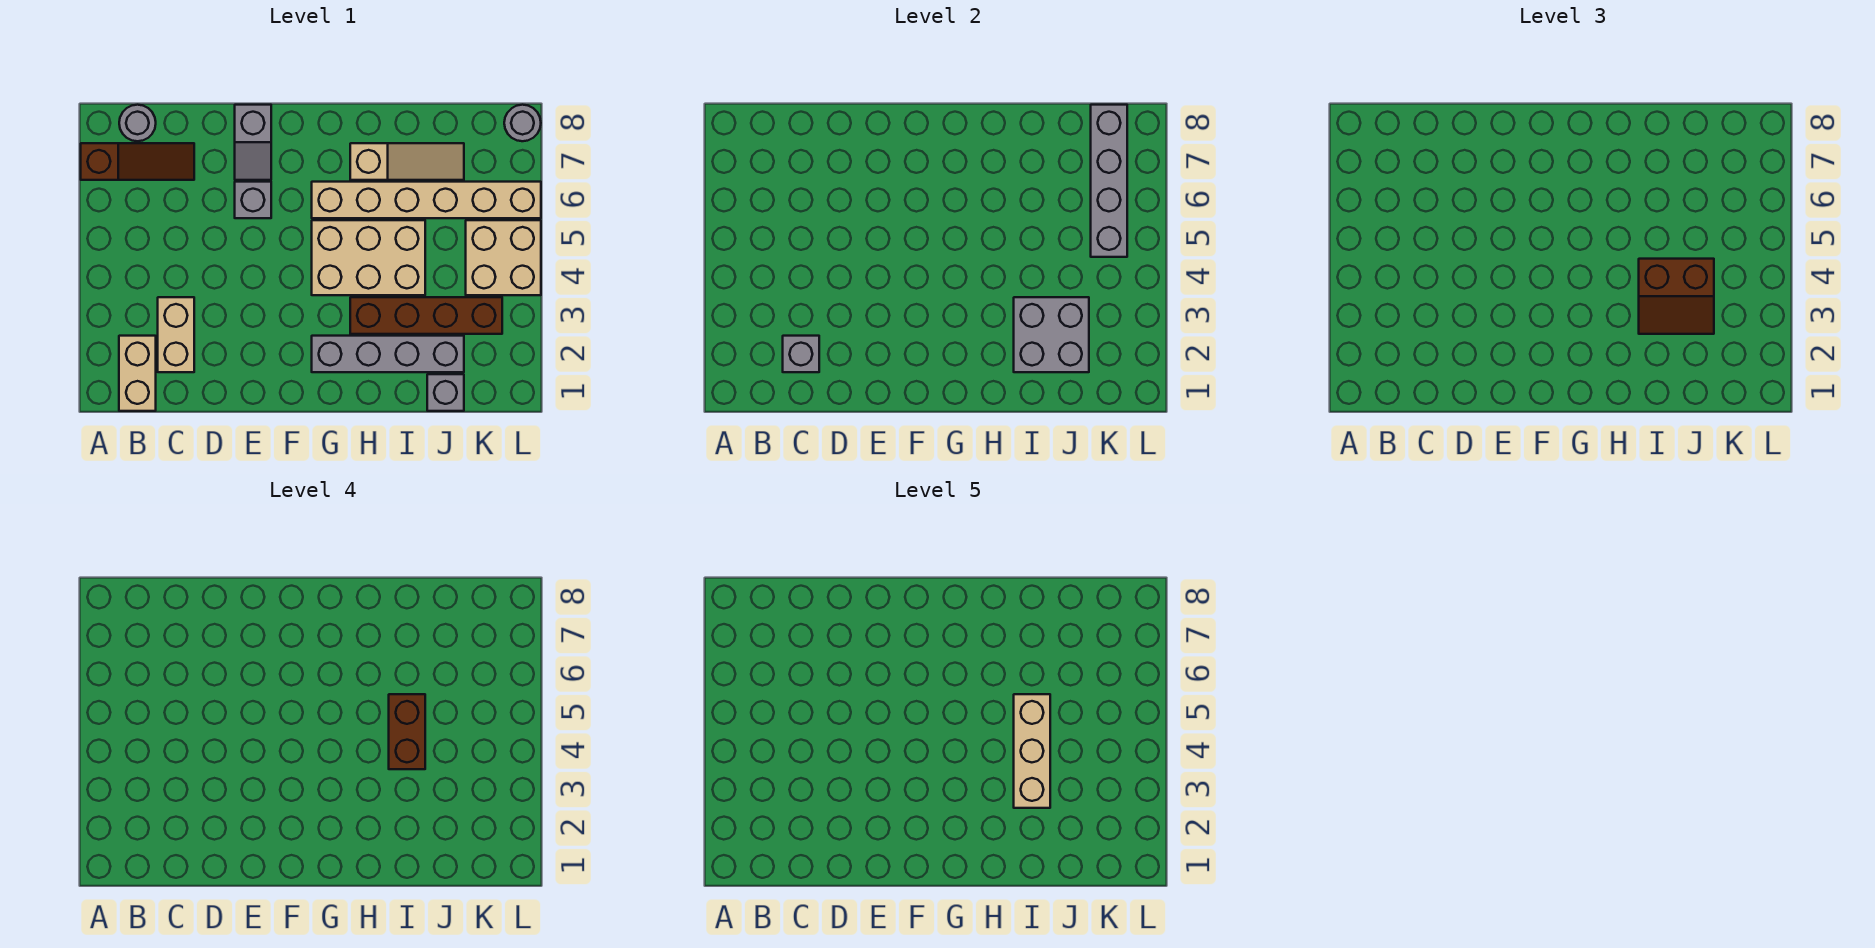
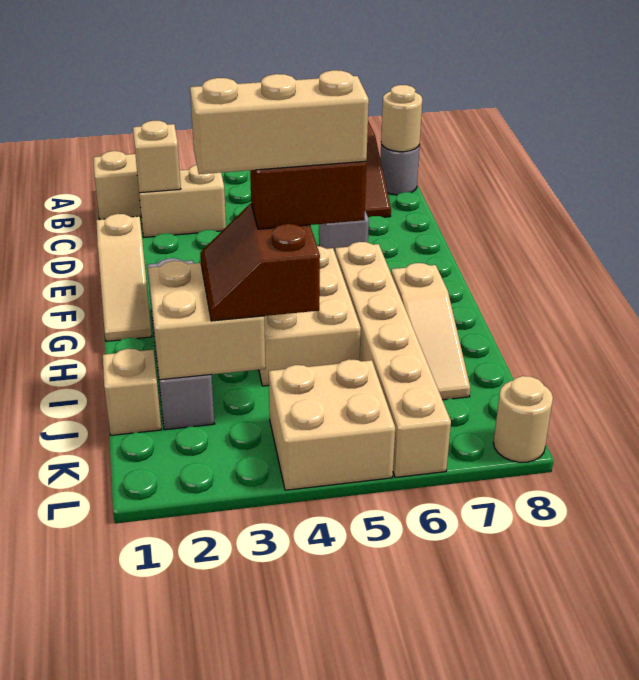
none -> tan 1x1 round brick [381,85,422,152]
grey 1x1 brick [783,336,819,372] -> tan 1x1 brick [133,121,181,193]
none -> tan 1x3 slope [96,214,152,341]
grey 1x2 slope [235,105,271,180] -> none
brown 1x4 brick [350,297,502,334] -> none
grey 2x2 brick [1014,297,1089,372] -> tan 2x2 brick [148,261,266,380]
grey 1x1 brick [427,374,464,411] -> tan 1x1 brick [103,349,162,435]
grey 1x4 brick [1091,105,1127,257] -> none
grey 1x1 round brick [504,105,541,141] -> tan 1x1 round brick [494,376,553,462]

